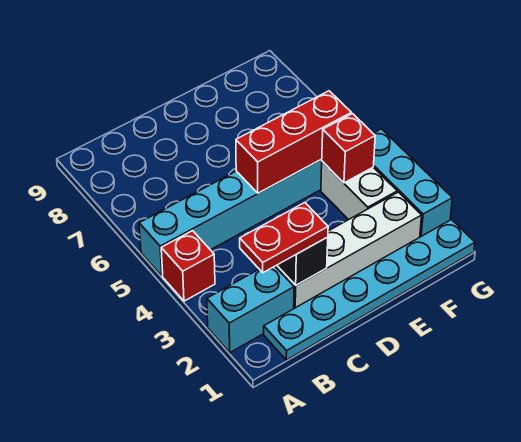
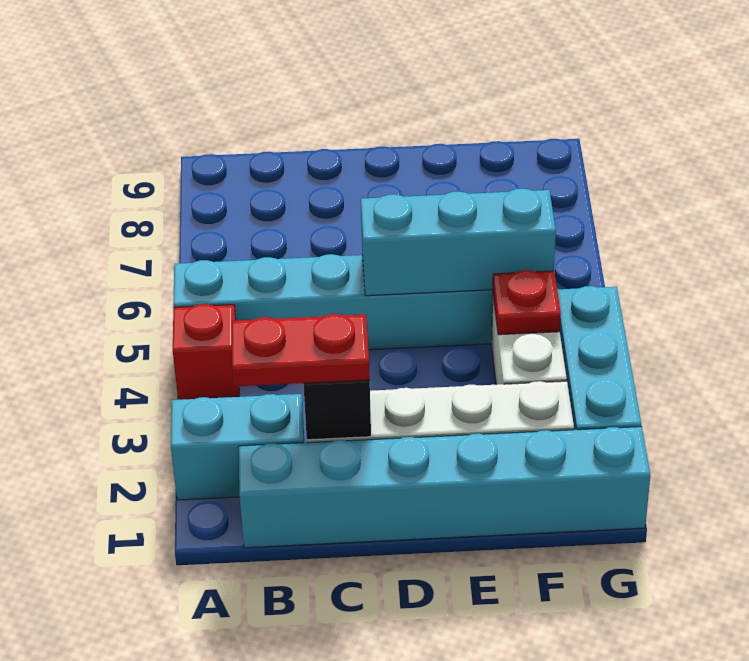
cyan 1x6 plate [264,220,475,360] -> cyan 1x6 brick [239,427,650,548]
red 1x3 brick [236,91,351,193] -> cyan 1x3 brick [361,189,556,296]
red 1x1 brick [322,114,375,183] -> red 1x1 plate [493,270,561,335]

